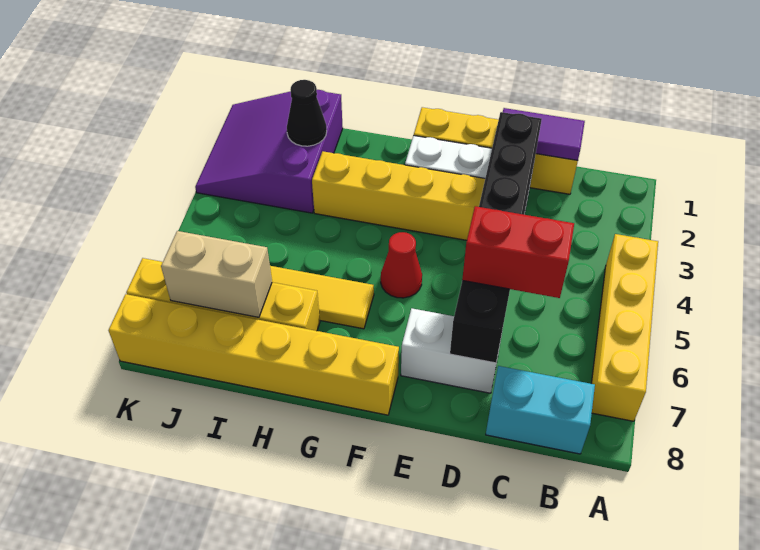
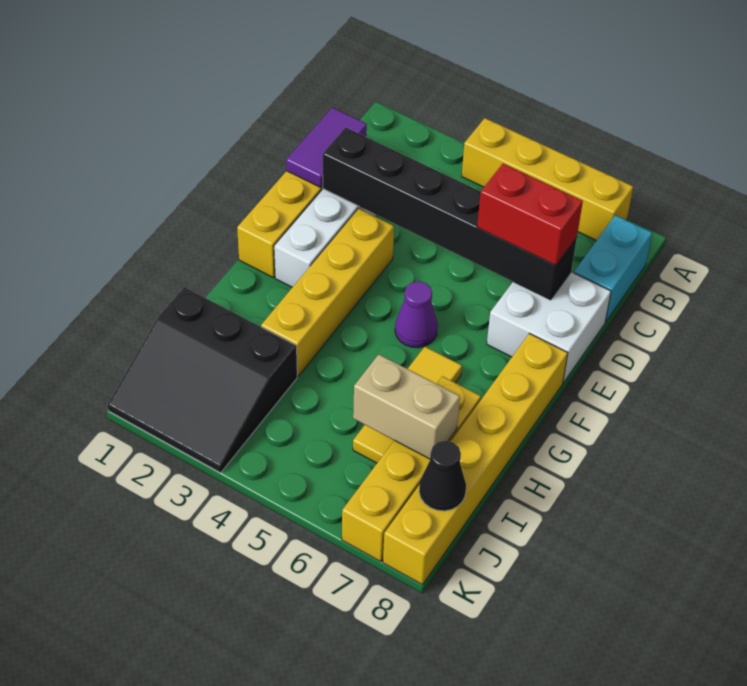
red 1x2 brick [462,206,574,298] -> red 1x2 brick turned to [477,164,583,265]
white 1x2 brick [401,308,501,393] -> white 2x2 brick [487,272,611,383]
red 1x1 cone [381,232,422,298] -> purple 1x1 cone [395,281,438,348]
purple 3x3 slope [195,90,343,213] -> black 3x3 slope [108,287,297,473]
black 1x1 cone [287,80,327,146] -> black 1x1 cone moved to [419,441,466,511]
tan 1x2 brick [161,231,272,317] -> tan 1x2 brick turned to [353,354,460,459]

